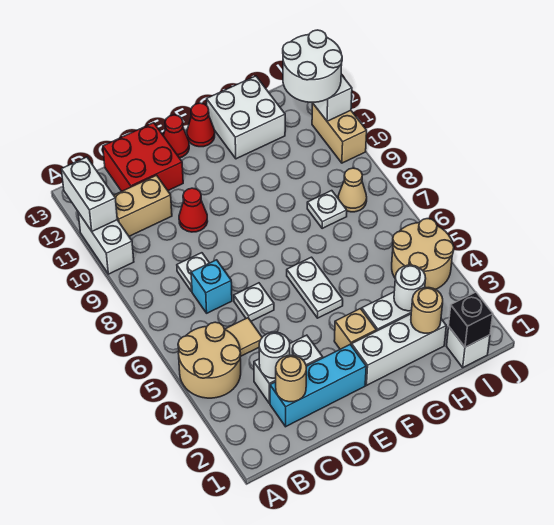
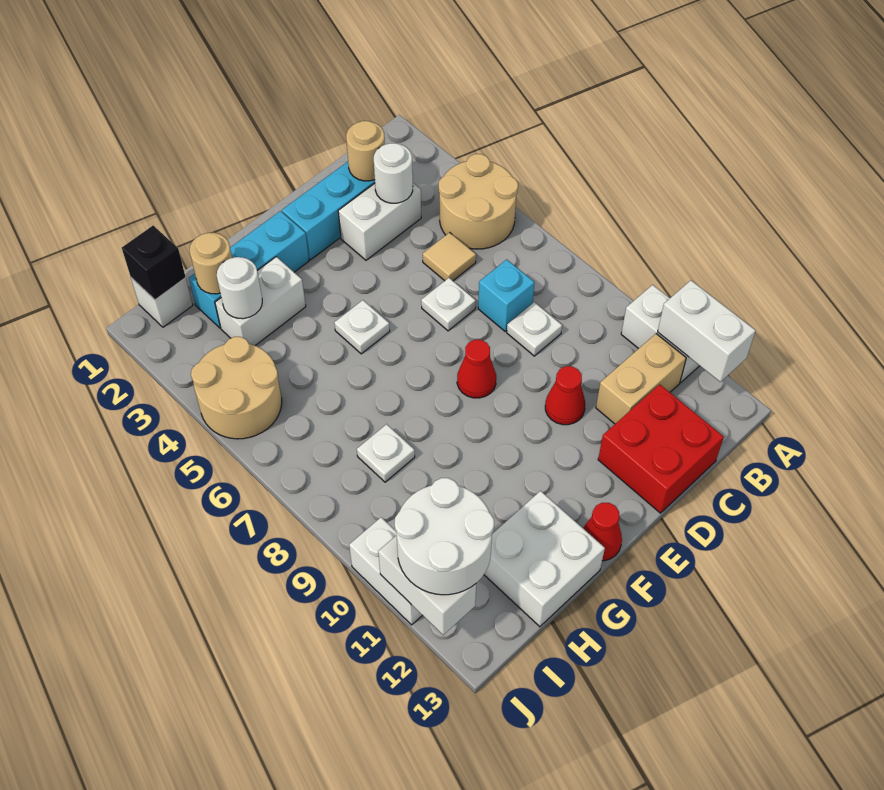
red 1x1 cone [163,115,189,158] -> red 1x1 cone moved to [457,340,496,398]
white 1x3 brick [352,314,446,385] -> cyan 1x3 brick [189,211,309,328]
tan 1x1 brick [334,309,376,349] -> none
white 1x2 plate [287,257,343,318] -> white 1x1 plate [334,300,390,354]
tan 1x1 cone [338,168,367,212] -> none
tan 1x2 brick [312,103,367,163] -> white 1x2 brick [349,517,422,625]

